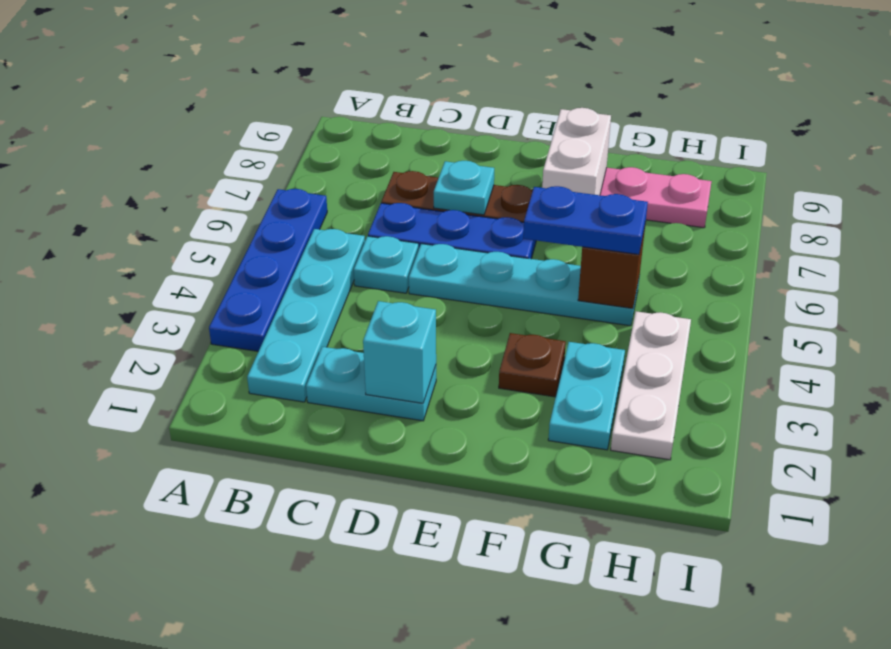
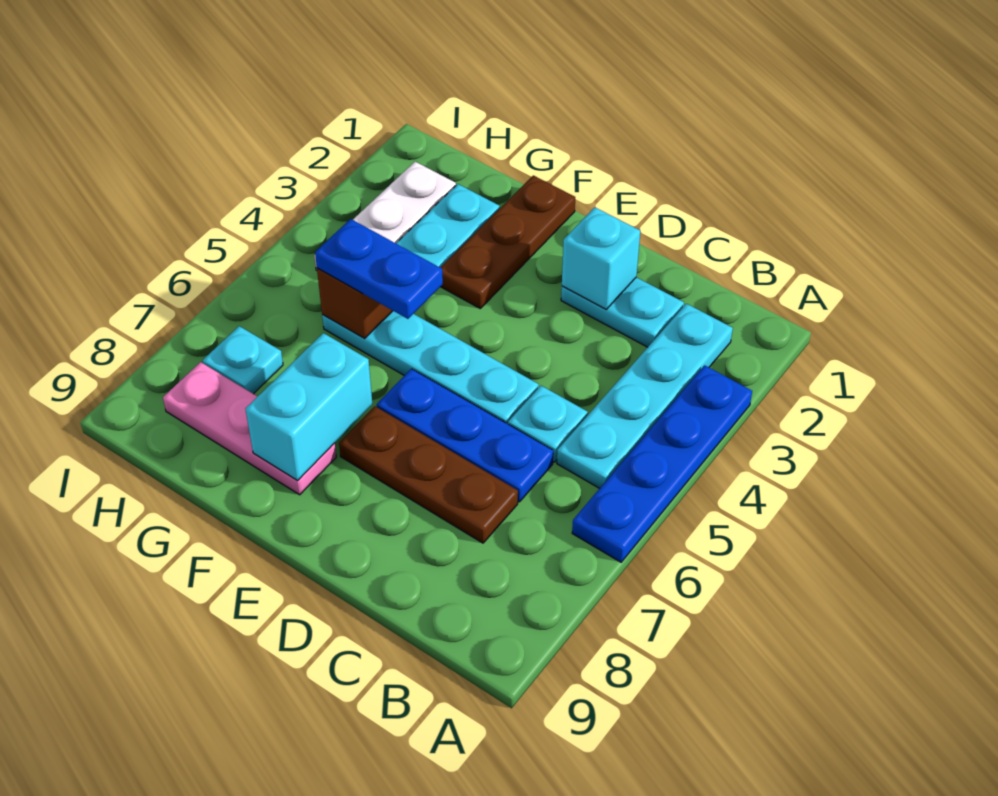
cyan 1x1 plate [434,161,494,215] -> cyan 1x1 plate moved to [203,326,283,394]
brown 1x1 plate [499,333,566,397] -> brown 1x3 plate [440,175,575,308]
white 1x2 brick [542,108,611,195] -> cyan 1x2 brick [245,333,372,481]

